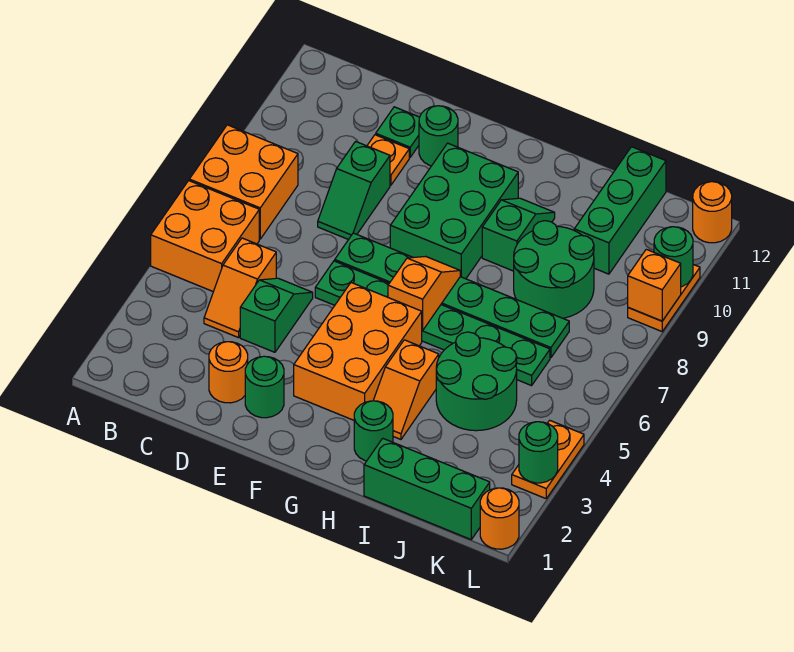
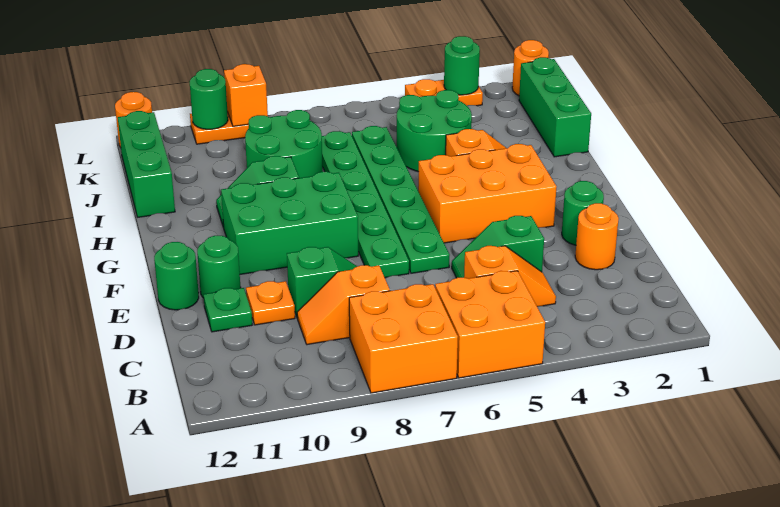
orange 1x2 slope [388,256,460,331] -> orange 1x2 slope moved to [297,265,390,345]
green 1x1 round brick [354,401,393,461] -> green 1x1 round brick moved to [154,242,199,310]
green 1x3 brick [574,147,666,274] -> green 1x3 brick turned to [118,111,175,217]

